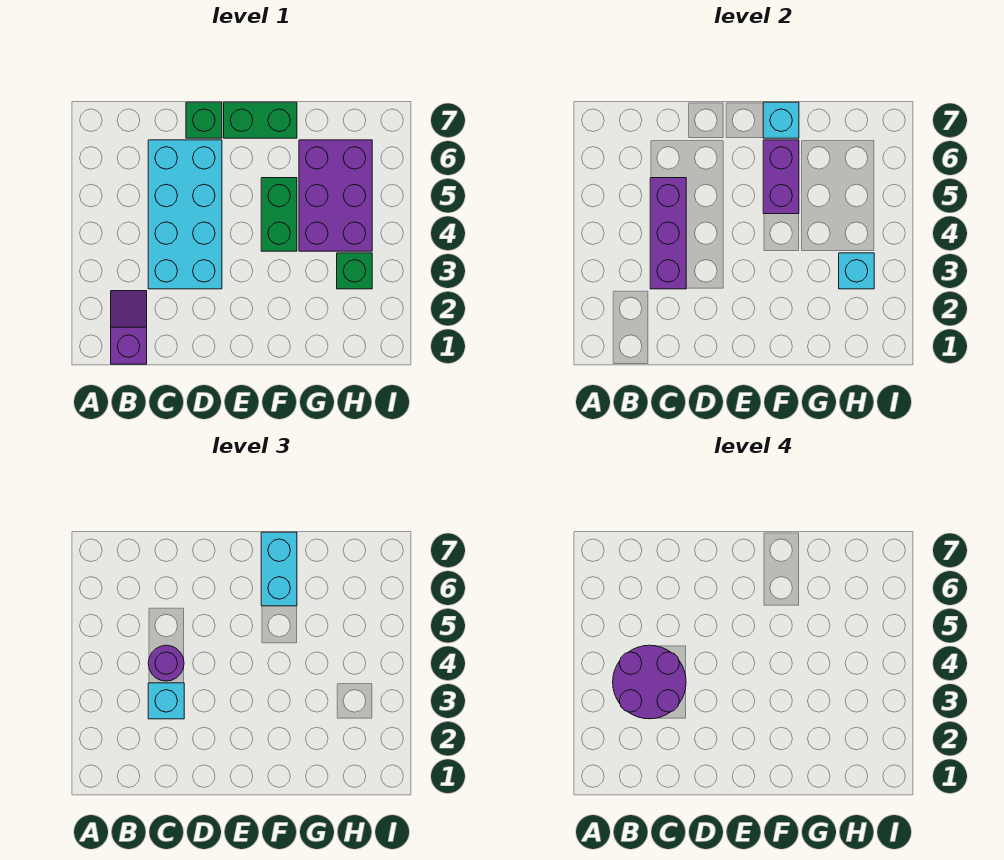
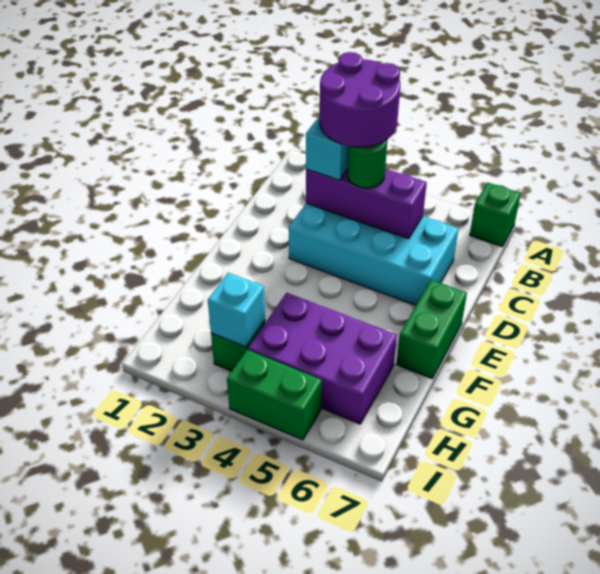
purple 1x2 slope [111,291,147,364] -> none
purple 1x1 round brick [148,645,184,681] -> green 1x1 round brick [348,140,387,188]
green 1x1 brick [186,102,222,138] -> green 1x1 brick moved to [470,182,521,247]
green 1x2 brick [261,178,297,251] -> green 1x2 brick moved to [227,350,322,440]
purple 1x2 brick [763,140,799,214] -> none
cyan 1x2 brick [261,532,297,606] -> none
cyan 1x1 brick [763,102,799,138] -> none

